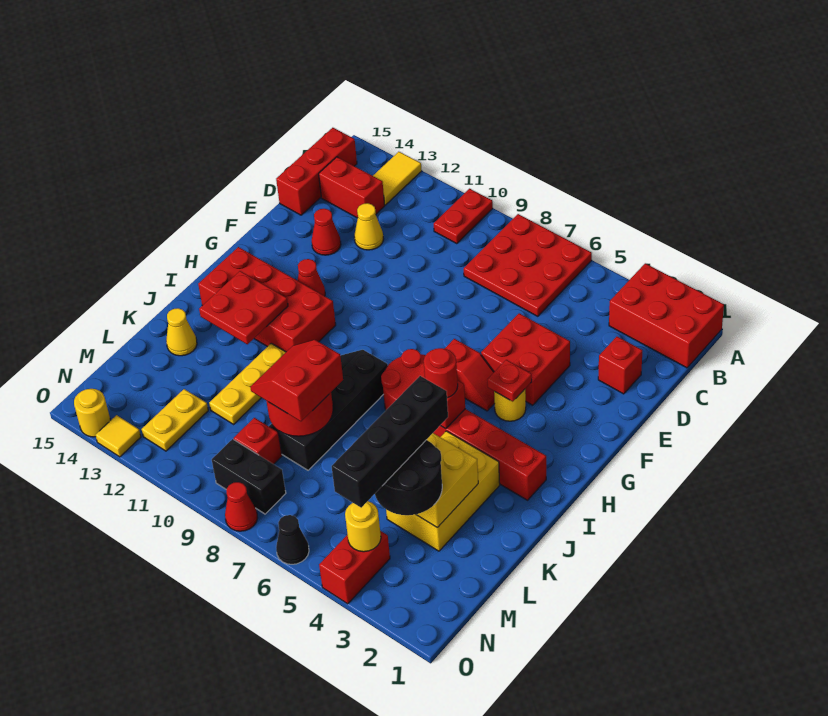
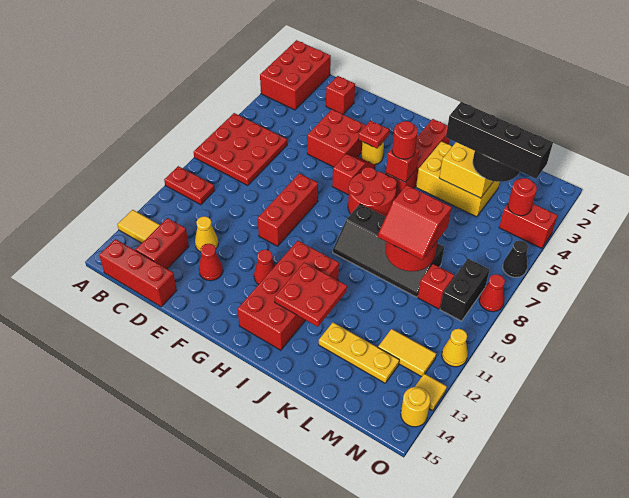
none -> red 1x3 brick [258,173,318,246]
yellow 1x3 plate [209,343,286,424] -> yellow 1x3 plate moved to [319,322,399,383]
yellow 1x1 cone [166,308,197,356] -> yellow 1x1 cone moved to [442,329,468,367]
yellow 1x2 plate [142,389,208,451] -> yellow 1x2 tile [378,329,436,377]
yellow 1x1 round brick [345,501,381,552] -> red 1x1 round brick [508,178,537,216]

